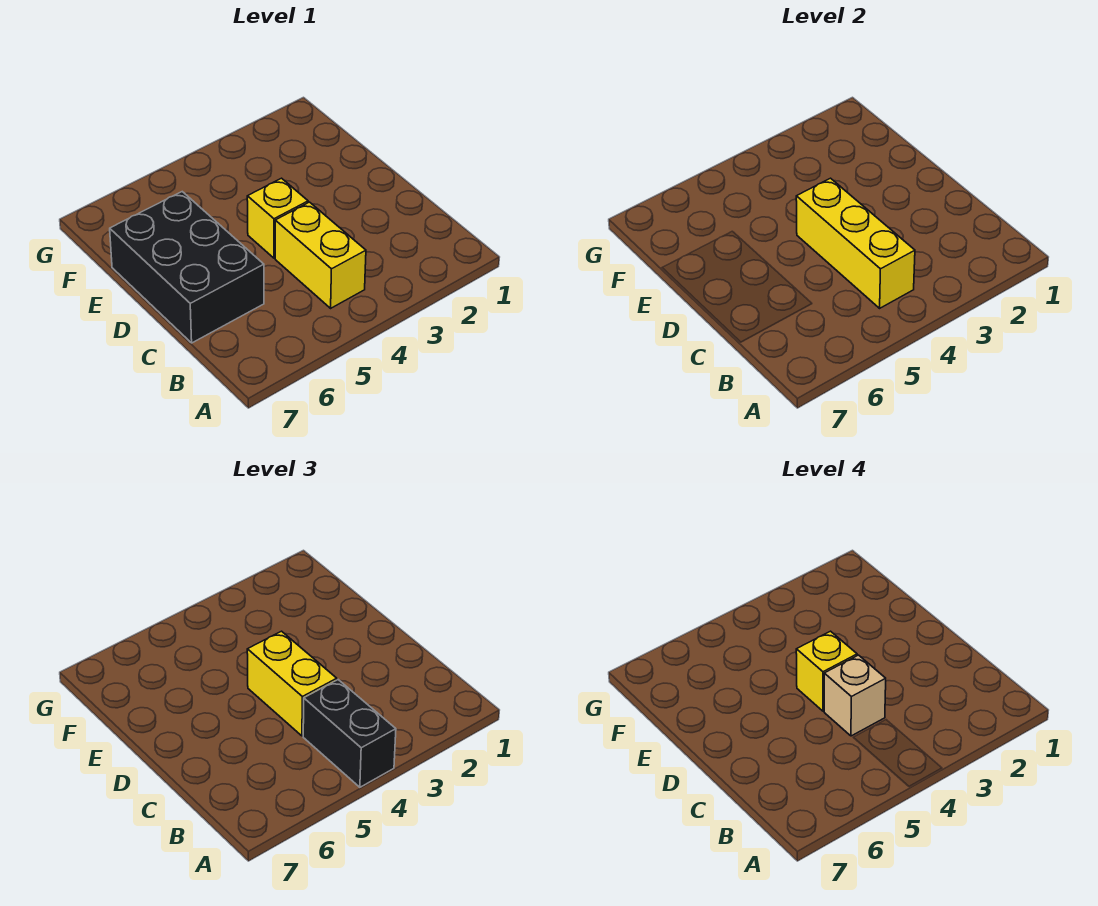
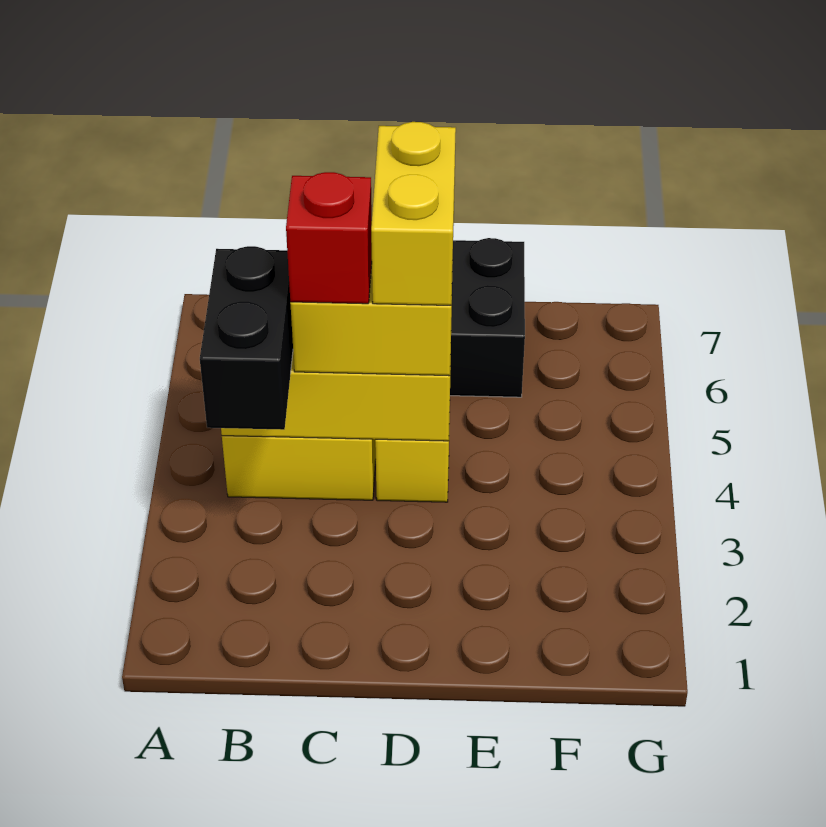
black 1x2 brick [303,680,396,787] -> black 1x2 brick turned to [200,246,293,430]
tan 1x1 brick [824,655,886,736] -> red 1x1 brick [286,172,372,304]
yellow 1x1 brick [796,631,857,711] -> yellow 1x2 brick [371,122,456,305]

